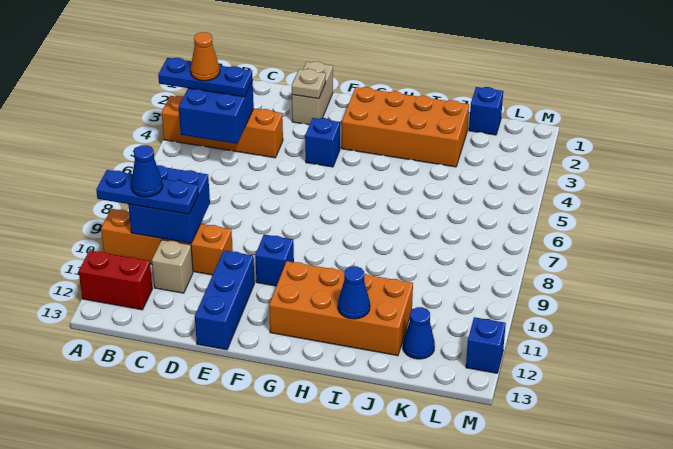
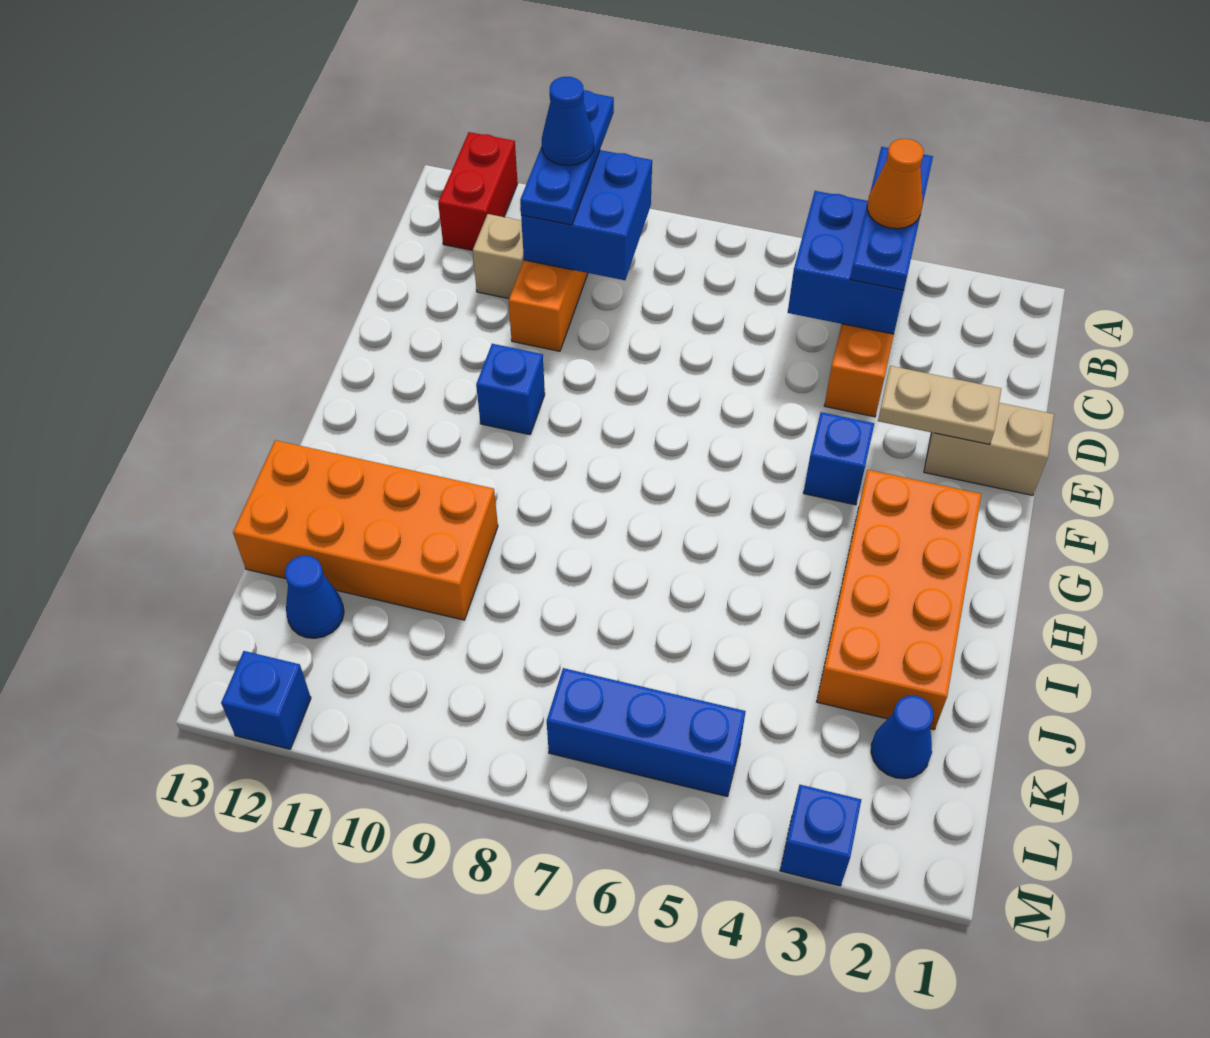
tan 1x1 plate [292,69,326,99] -> tan 1x2 plate [878,366,1001,444]
blue 1x3 brick [195,250,255,350] -> blue 1x3 brick moved to [547,668,746,797]
orange 2x4 brick [269,261,413,356] -> orange 2x4 brick turned to [233,440,498,620]
blue 1x1 cone [338,266,370,319] -> blue 1x1 cone moved to [871,696,934,779]
blue 1x1 brick [469,87,503,135] -> blue 1x1 brick moved to [780,785,861,886]

